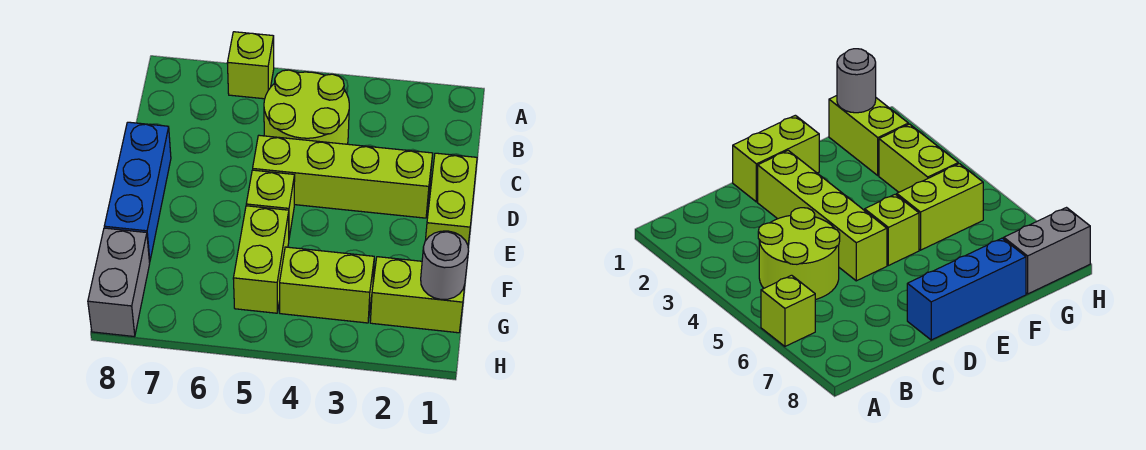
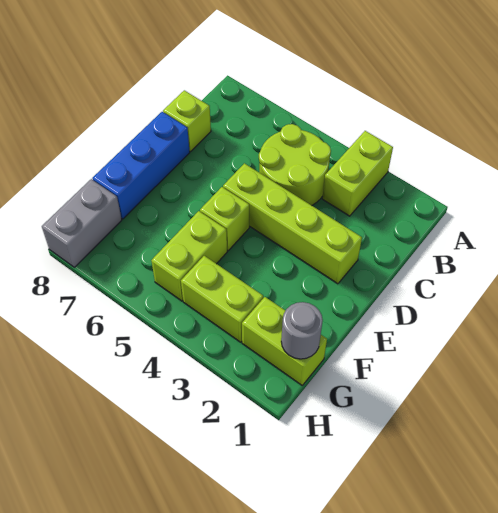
lime 1x1 brick [227,32,274,99] -> lime 1x1 brick moved to [163,90,211,151]
lime 1x2 brick [425,153,477,245] -> lime 1x2 brick moved to [322,131,393,216]

